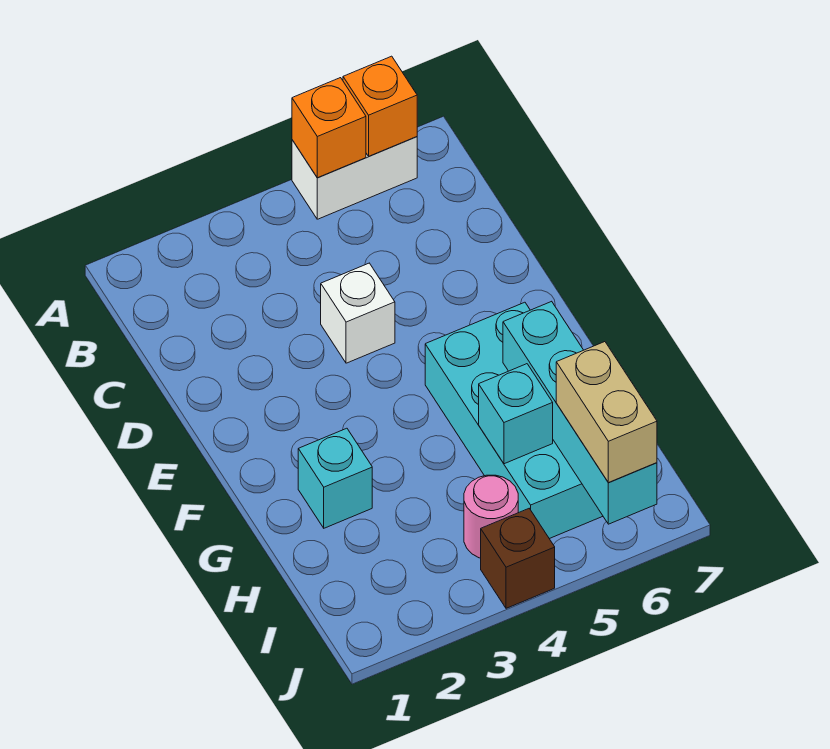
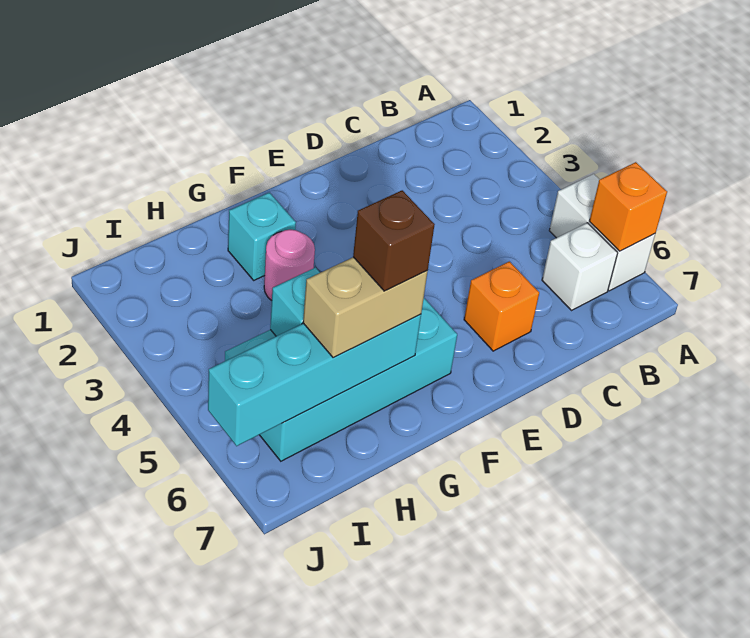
orange 1x1 brick [292,78,366,178] -> orange 1x1 brick moved to [464,261,539,351]
white 1x1 brick [321,263,395,363] -> white 1x1 brick moved to [542,223,618,310]
pink 1x1 round brick [464,475,518,558] -> pink 1x1 round brick moved to [264,230,315,301]
tan 1x2 brick [556,342,657,483] -> tan 1x2 brick moved to [303,257,428,358]
brown 1x1 brick [481,509,555,608] -> brown 1x1 brick moved to [353,190,435,291]

